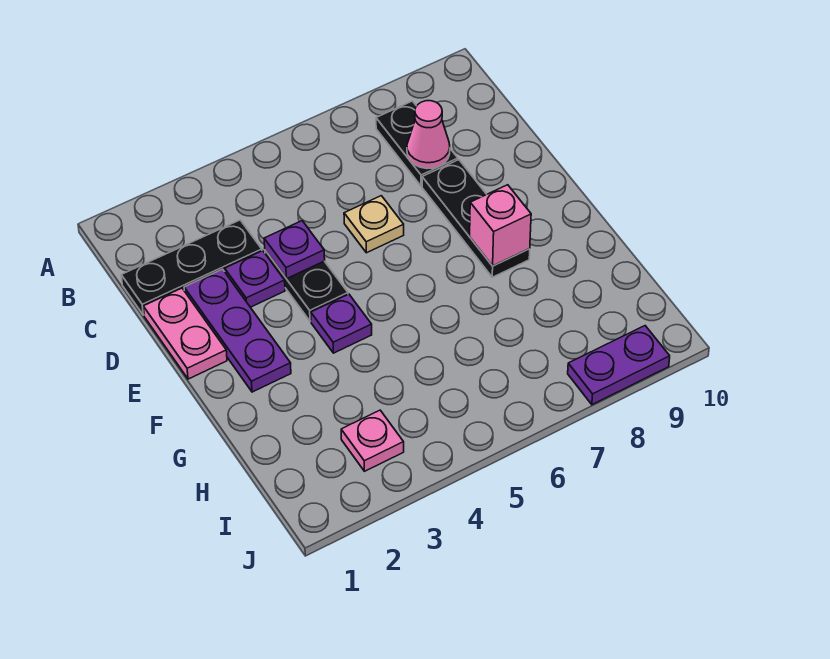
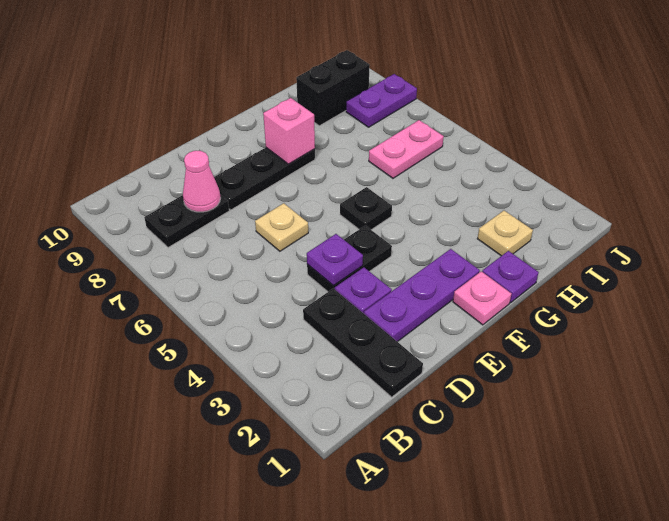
pink 1x2 plate [143,288,227,379] -> pink 1x2 plate moved to [369,120,444,178]
purple 1x1 plate [311,294,372,353] -> purple 1x1 plate moved to [482,251,539,303]
none -> black 1x1 plate [340,187,392,230]
none -> tan 1x1 plate [477,211,533,256]
none -> black 1x2 brick [296,50,370,126]
pink 1x1 plate [341,410,404,471] -> pink 1x1 plate moved to [453,271,512,325]
purple 1x2 plate [568,326,670,405] -> purple 1x2 plate turned to [346,74,417,127]

